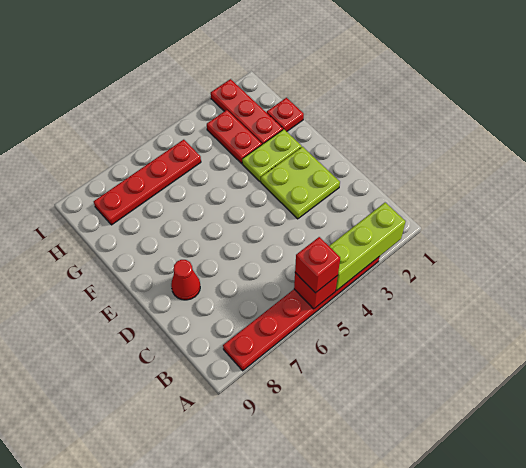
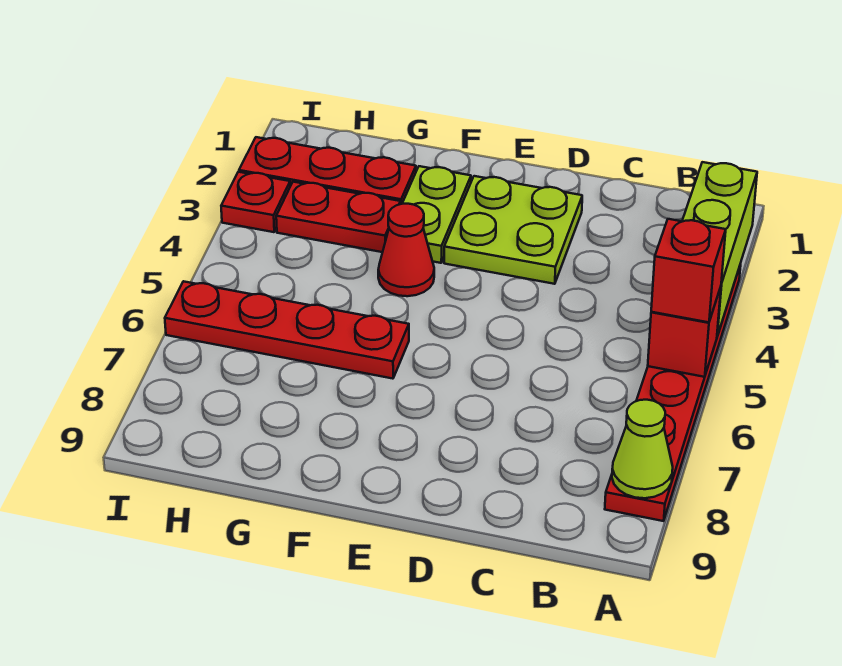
none -> lime 1x1 cone [612,400,673,498]
red 1x1 cone [171,260,200,300] -> red 1x1 cone moved to [378,204,434,296]
red 1x1 plate [267,98,304,131] -> red 1x1 plate moved to [221,172,290,232]
red 1x4 plate [94,140,201,225] -> red 1x4 plate turned to [165,281,409,379]

